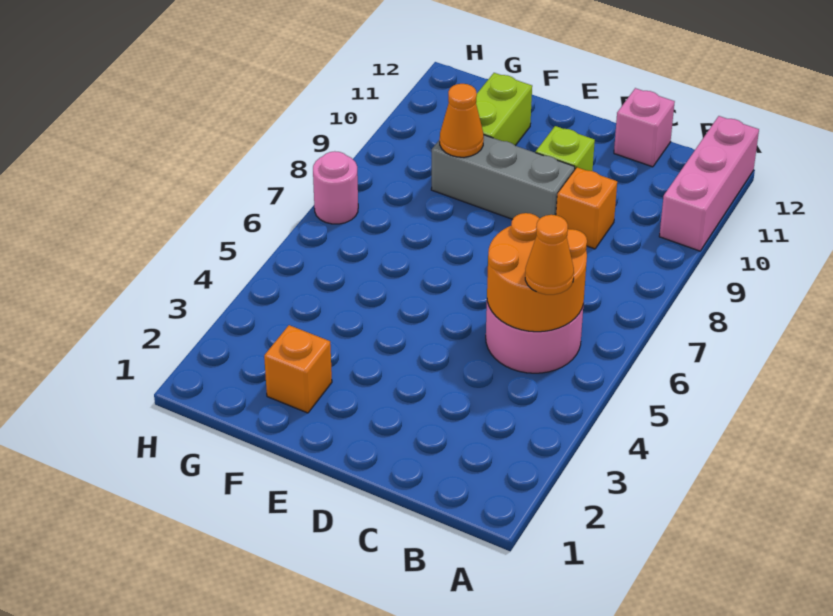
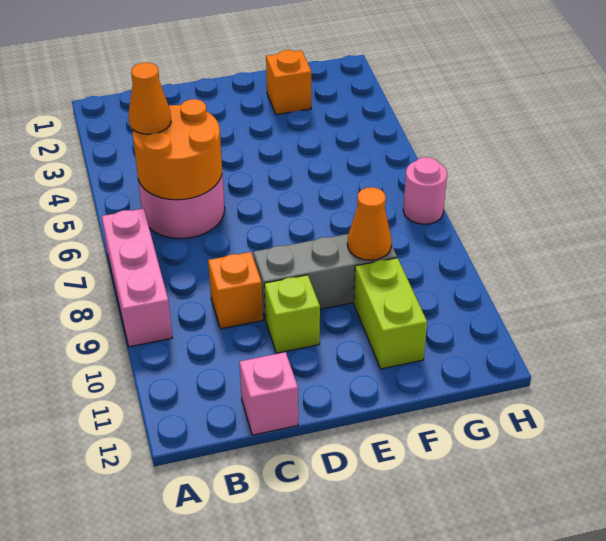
pink 1x3 brick [659,116,759,251] -> pink 1x3 brick moved to [102,209,172,347]

